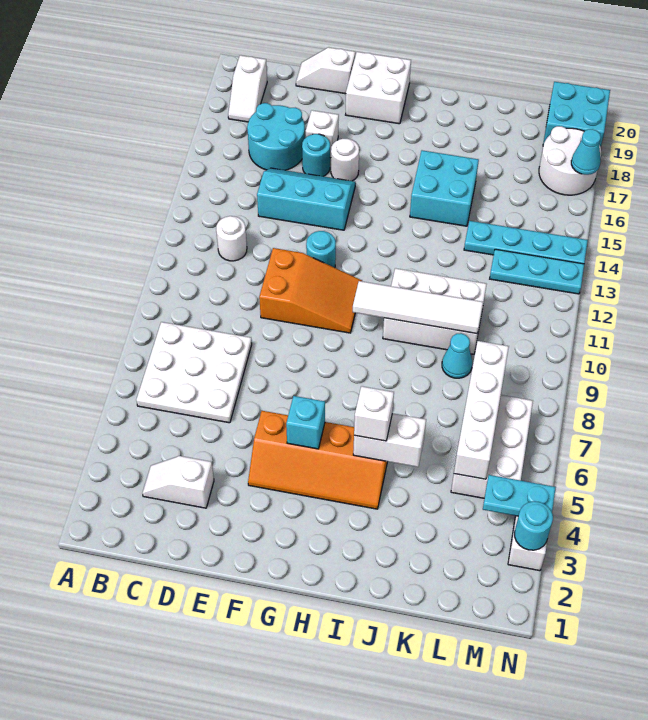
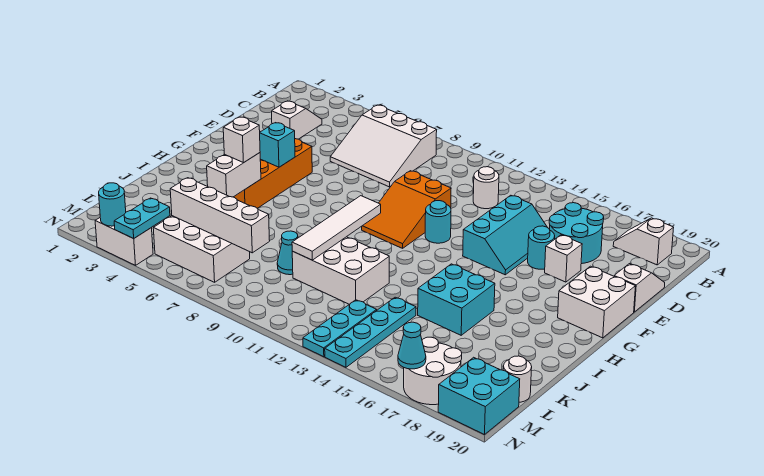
white 3x3 plate [136,322,252,423] -> white 3x3 slope [330,105,437,187]
white 1x1 round brick [331,139,359,181] -> white 1x1 round brick moved to [503,356,532,402]
white 2x3 brick [383,268,487,354] -> white 2x3 brick turned to [292,237,389,304]

